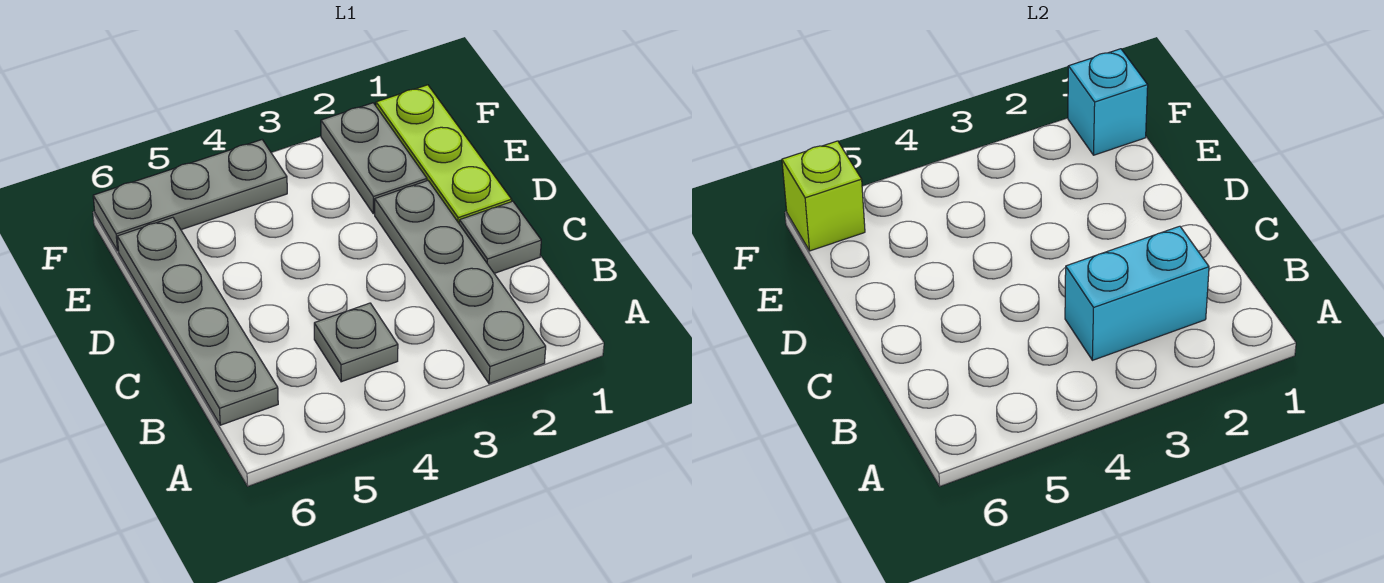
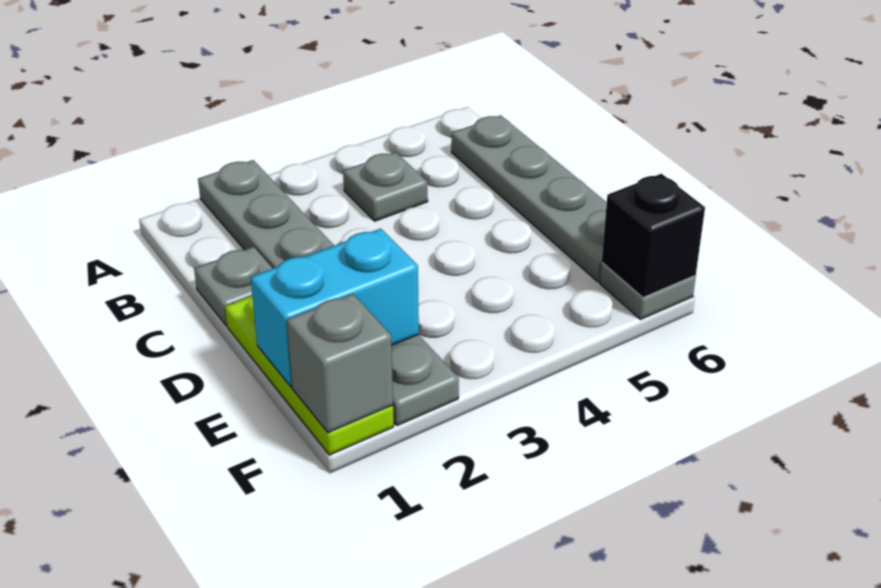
cyan 1x2 brick [1065,226,1209,360] -> cyan 1x2 brick moved to [250,229,419,387]
cyan 1x1 brick [1068,49,1148,155] -> grey 1x1 brick [287,294,393,433]
grey 1x3 plate [93,140,287,251] -> grey 1x1 plate [600,263,696,320]
lime 1x1 brick [782,141,865,251] -> black 1x1 brick [602,174,705,298]

